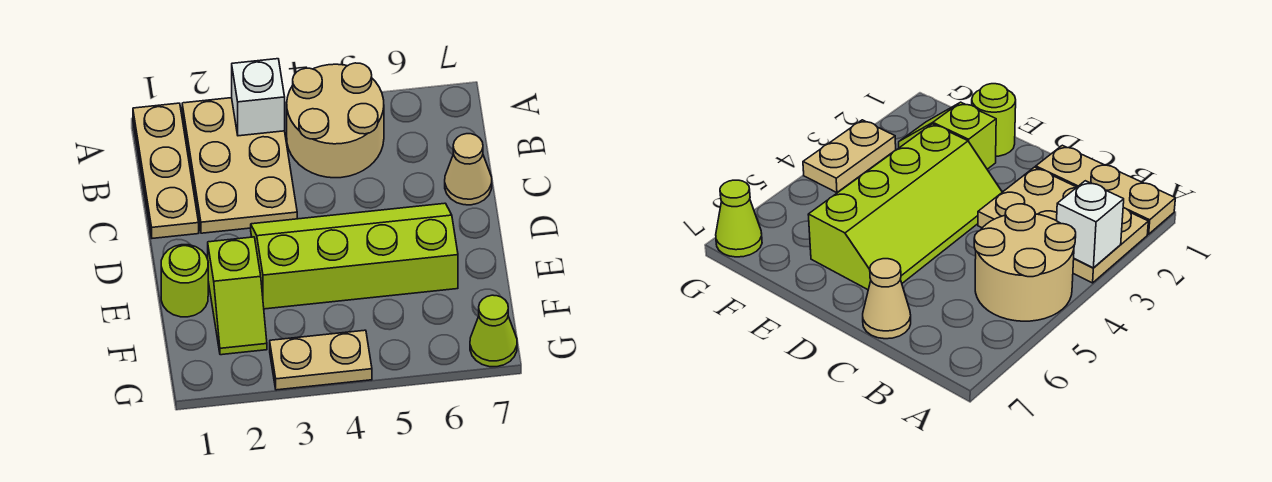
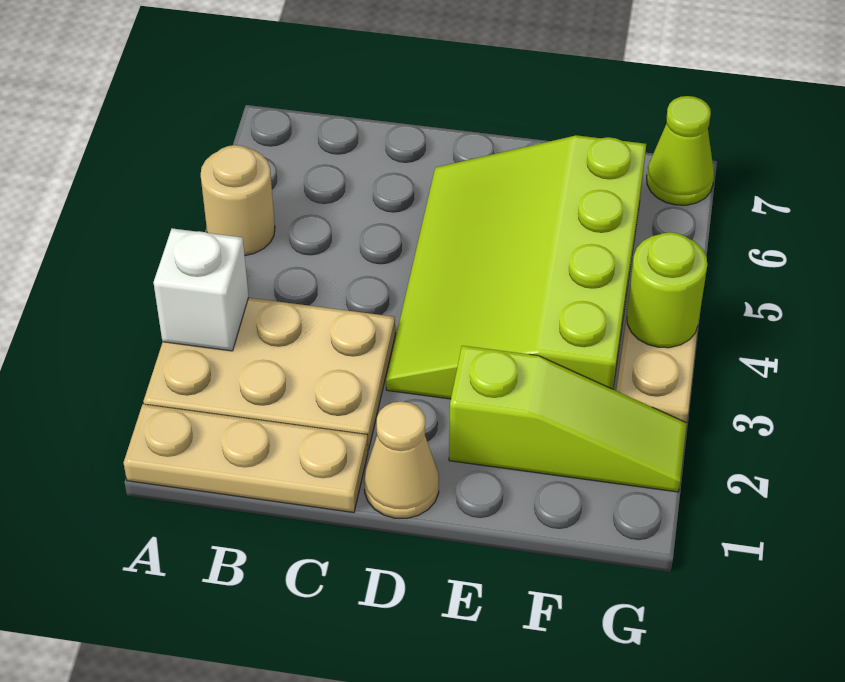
tan 2x2 round brick [287,63,384,178] -> tan 1x1 round brick [201,145,275,255]
tan 1x1 cone [445,134,492,205] -> tan 1x1 cone moved to [364,401,439,518]
lime 2x4 slope [251,203,458,309] -> lime 3x4 slope [386,135,646,399]
lime 1x1 round brick [161,245,208,317] -> lime 1x1 round brick moved to [627,232,707,348]
lime 1x2 slope [208,237,267,355] -> lime 1x3 slope [449,346,687,492]

